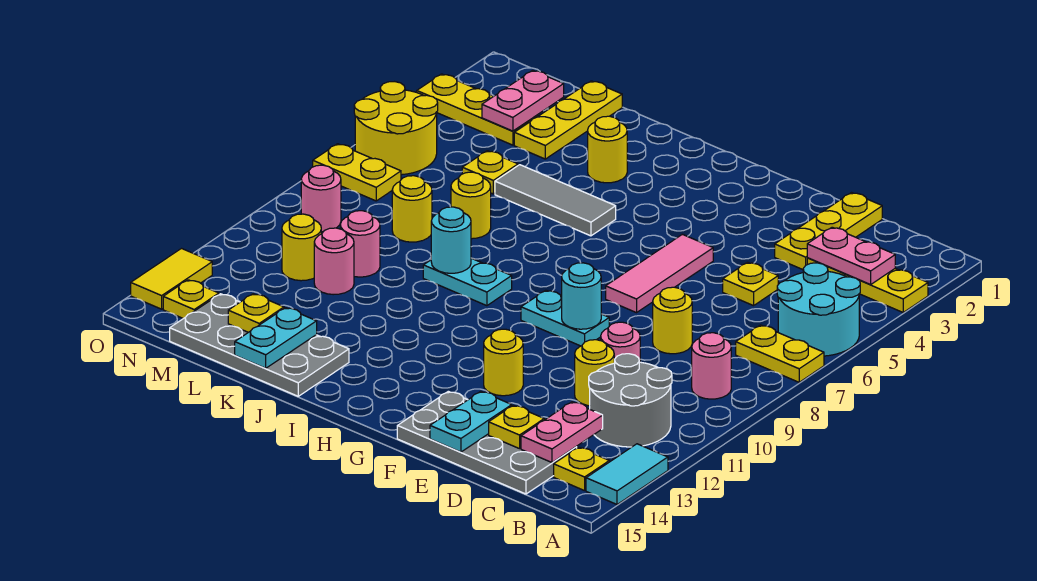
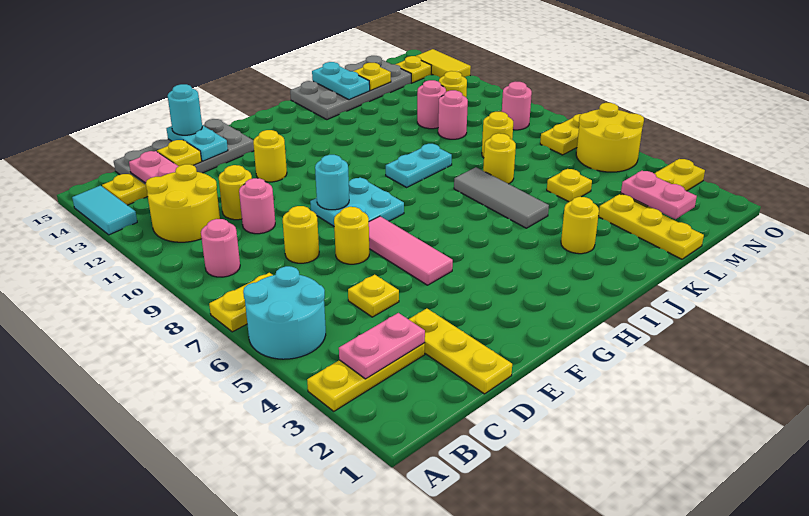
grey 2x2 round brick [589,354,672,447] -> yellow 2x2 round brick [146,164,220,242]
none -> yellow 1x1 round brick [334,207,369,264]
cyan 1x2 plate [521,290,609,346] -> cyan 2x2 plate [310,177,404,226]
grey 1x3 tile [495,165,616,236] -> grey 1x3 tile turned to [454,167,549,228]
cyan 1x1 round brick [431,207,471,273] -> cyan 1x1 round brick moved to [168,84,202,135]

